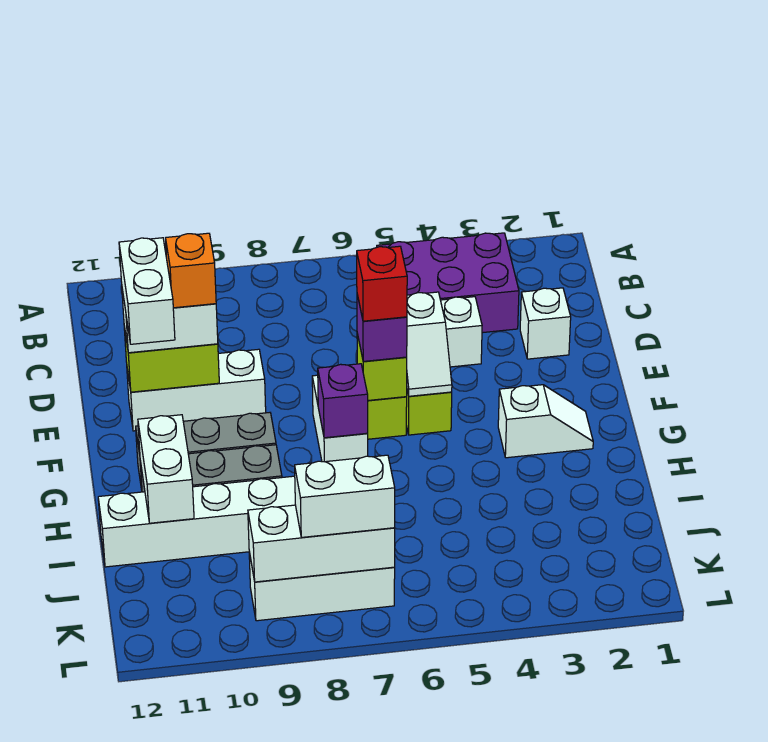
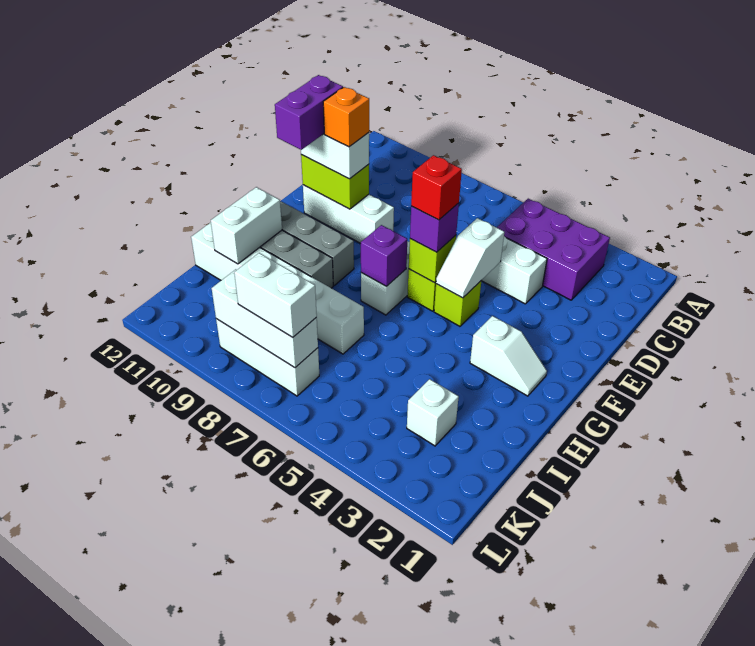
white 1x1 brick [520,288,571,359] -> white 1x1 brick moved to [407,379,459,446]
white 1x2 brick [119,238,175,344] -> purple 1x2 brick [275,75,343,150]

